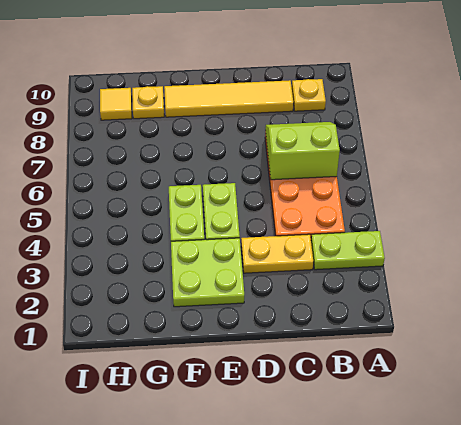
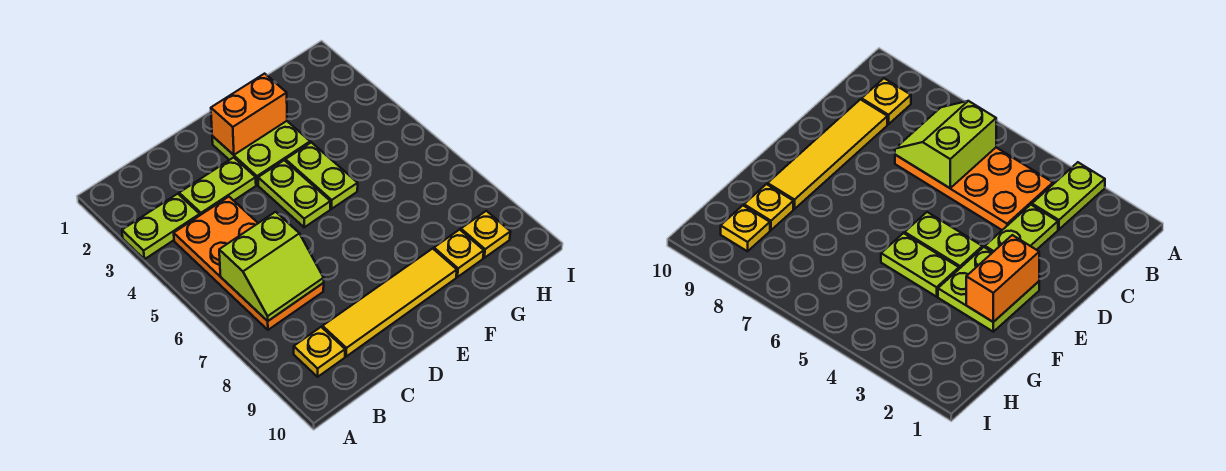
yellow 1x2 plate [241,234,313,273] -> lime 1x2 plate [179,157,256,215]
none -> orange 1x2 brick [211,74,287,155]
yellow 1x1 tile [100,88,132,120] -> yellow 1x1 plate [461,211,510,258]

